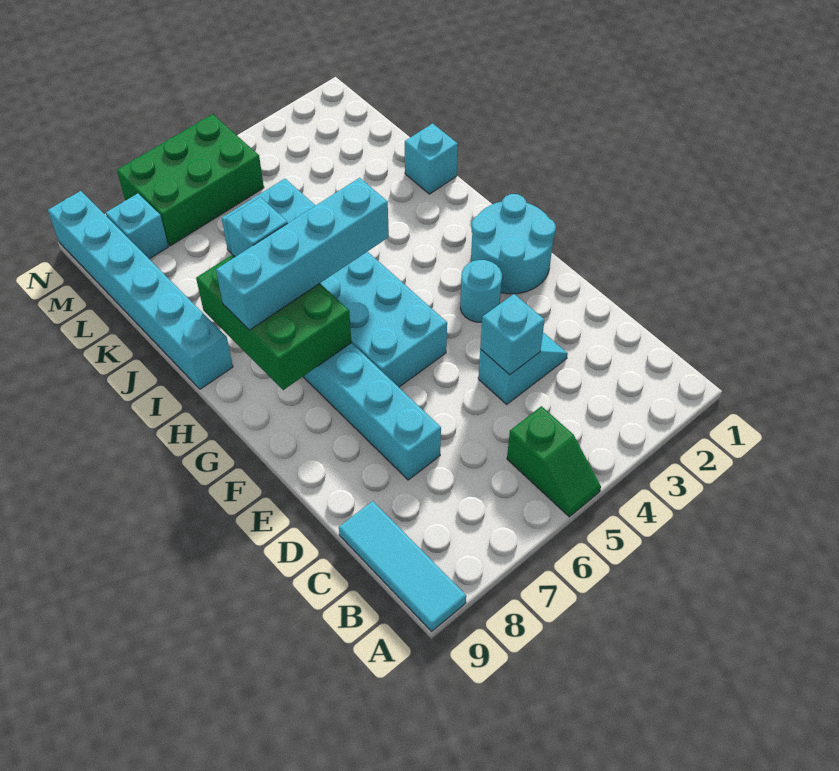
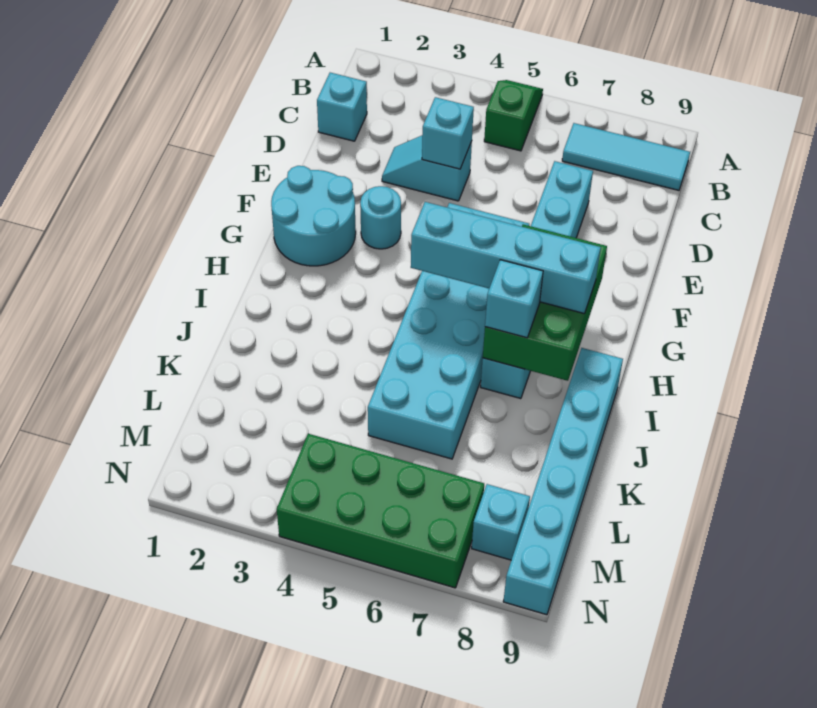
cyan 1x3 tile [339,501,466,631] -> cyan 1x3 tile turned to [562,123,690,190]
cyan 1x1 brick [405,123,458,194] -> cyan 1x1 brick moved to [317,73,367,141]
green 2x3 brick [117,114,264,246] -> green 2x4 brick [277,434,484,588]

